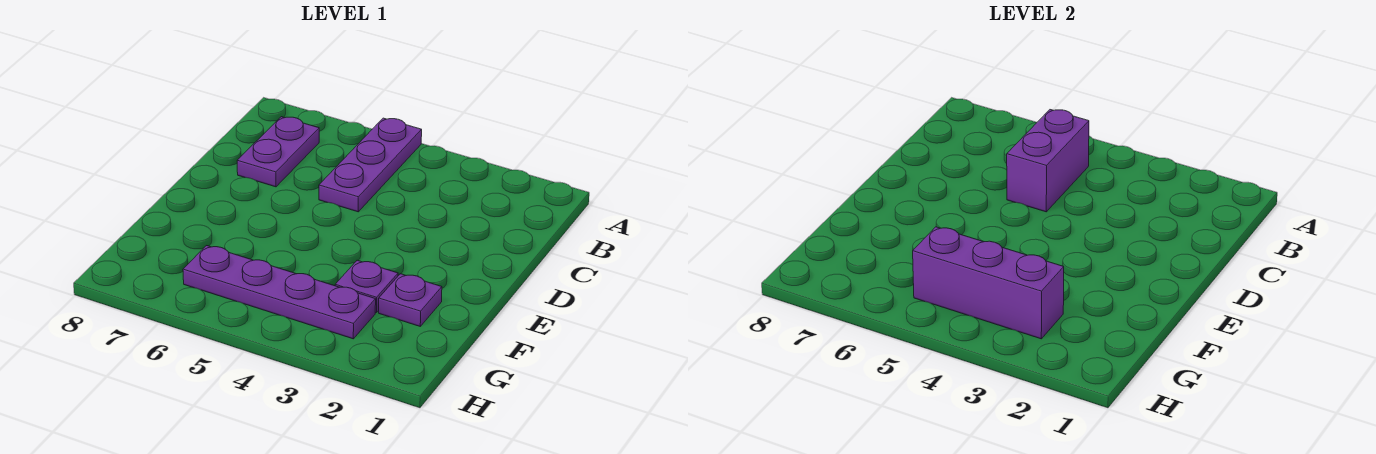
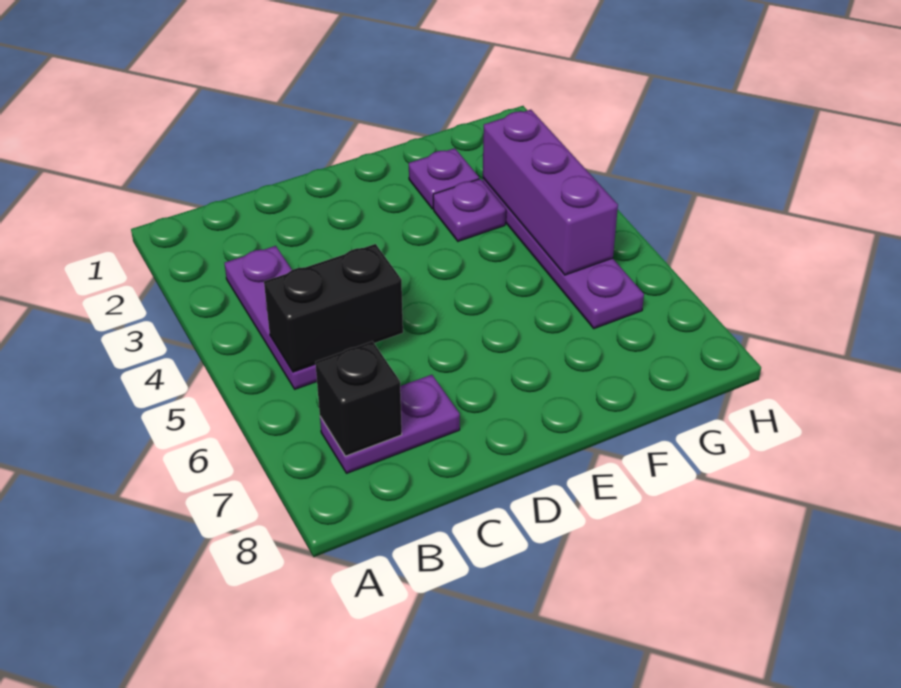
purple 1x3 plate [319,118,422,212] -> purple 1x3 plate turned to [224,246,317,389]
purple 1x2 brick [1007,110,1089,212] -> black 1x2 brick [264,244,403,372]
none -> black 1x1 brick [315,341,402,456]

